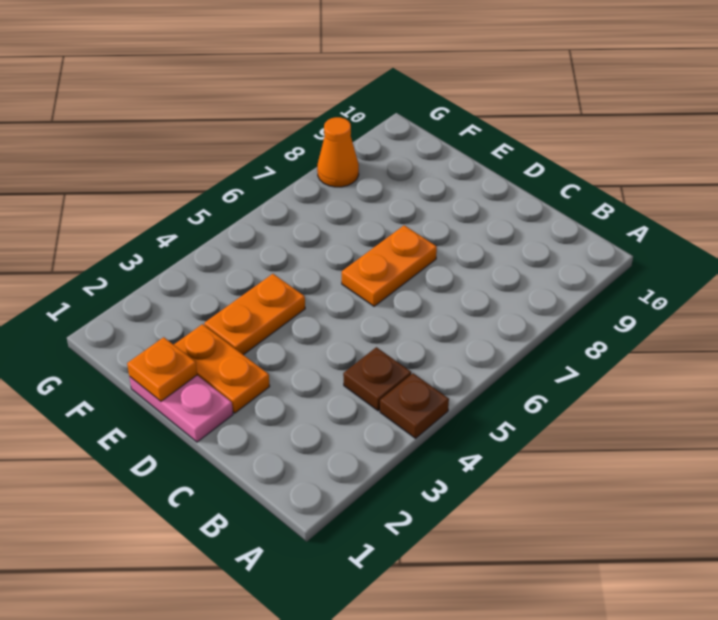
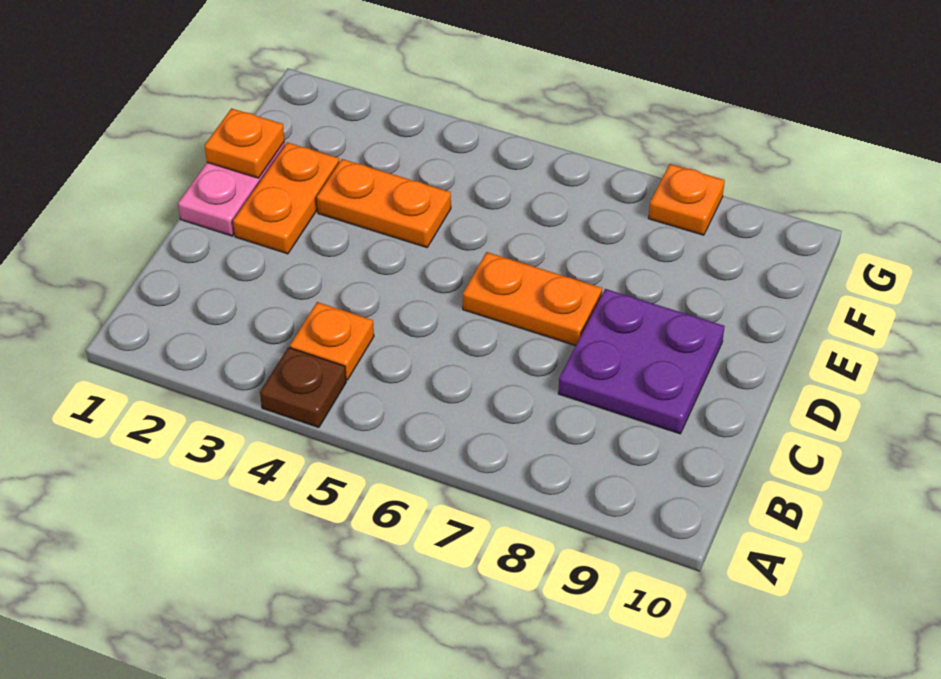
brown 1x1 plate [343,347,411,411] -> orange 1x1 plate [290,302,374,380]
none -> purple 2x2 plate [558,289,725,434]
orange 1x1 cone [317,117,359,187] -> orange 1x1 plate [648,164,725,235]

